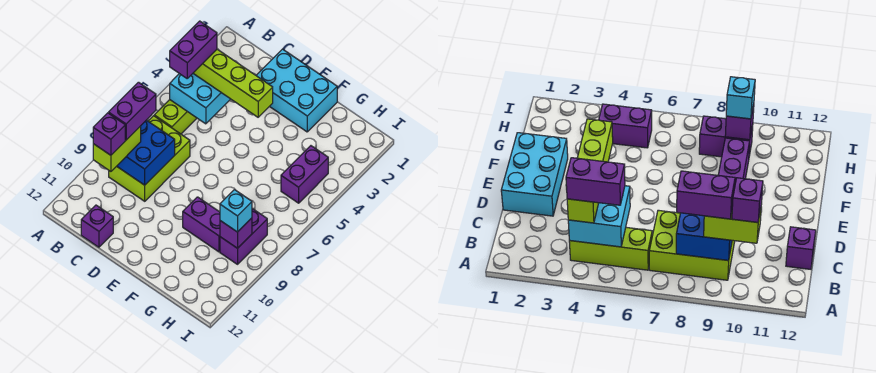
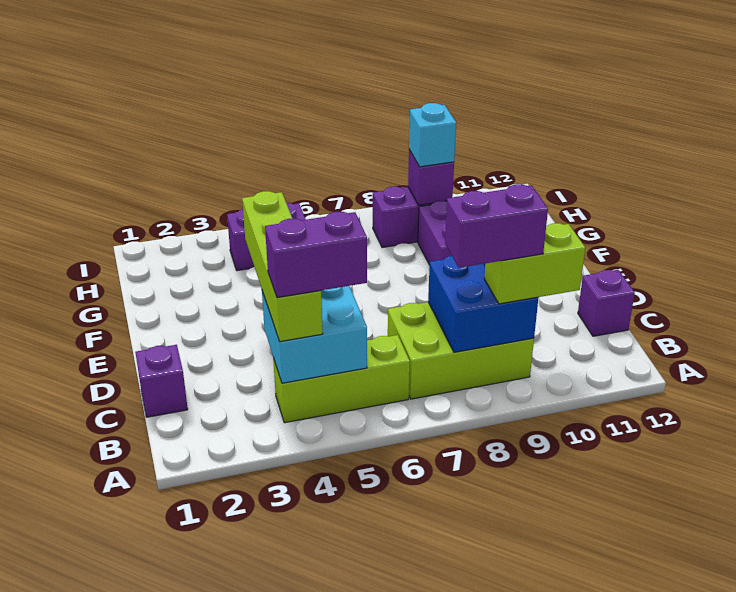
purple 1x1 brick [93,113,125,155] -> purple 1x1 brick moved to [135,345,188,417]
cyan 2x3 brick [256,49,337,132] -> none

